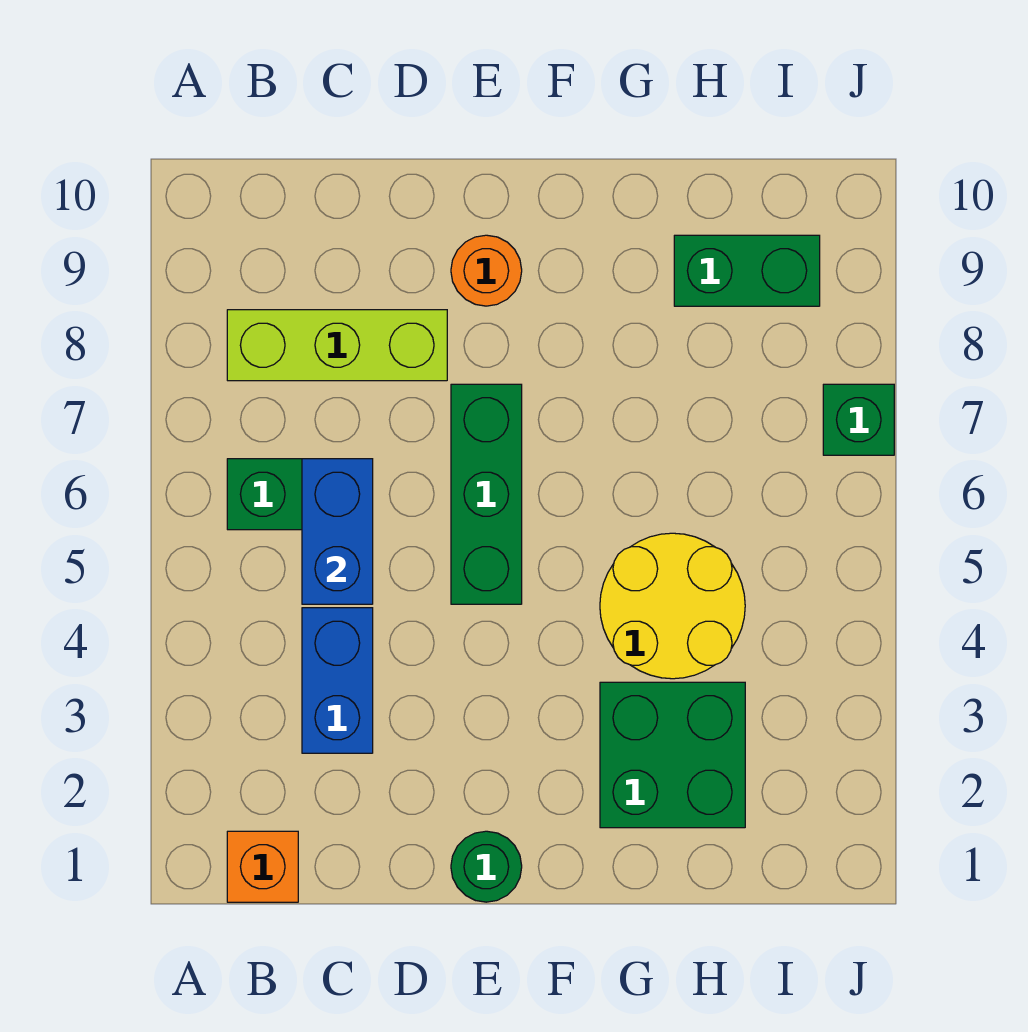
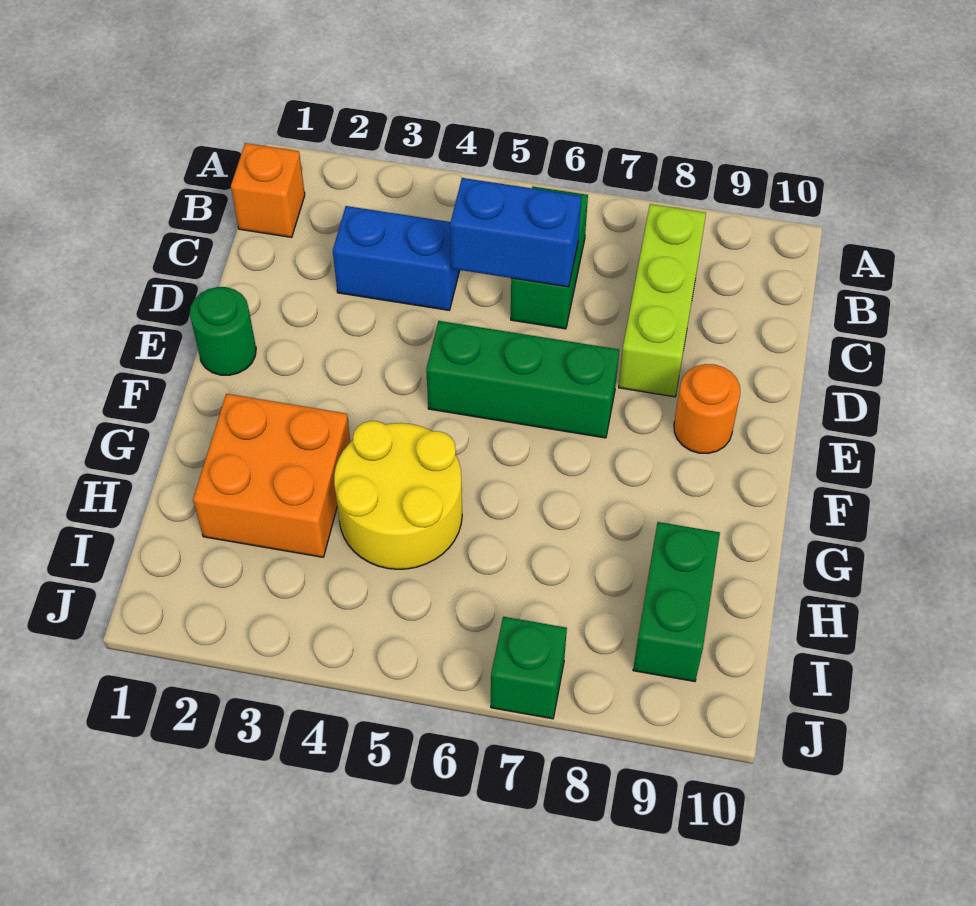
green 2x2 brick [600,682,745,828] -> orange 2x2 brick [193,394,350,557]

